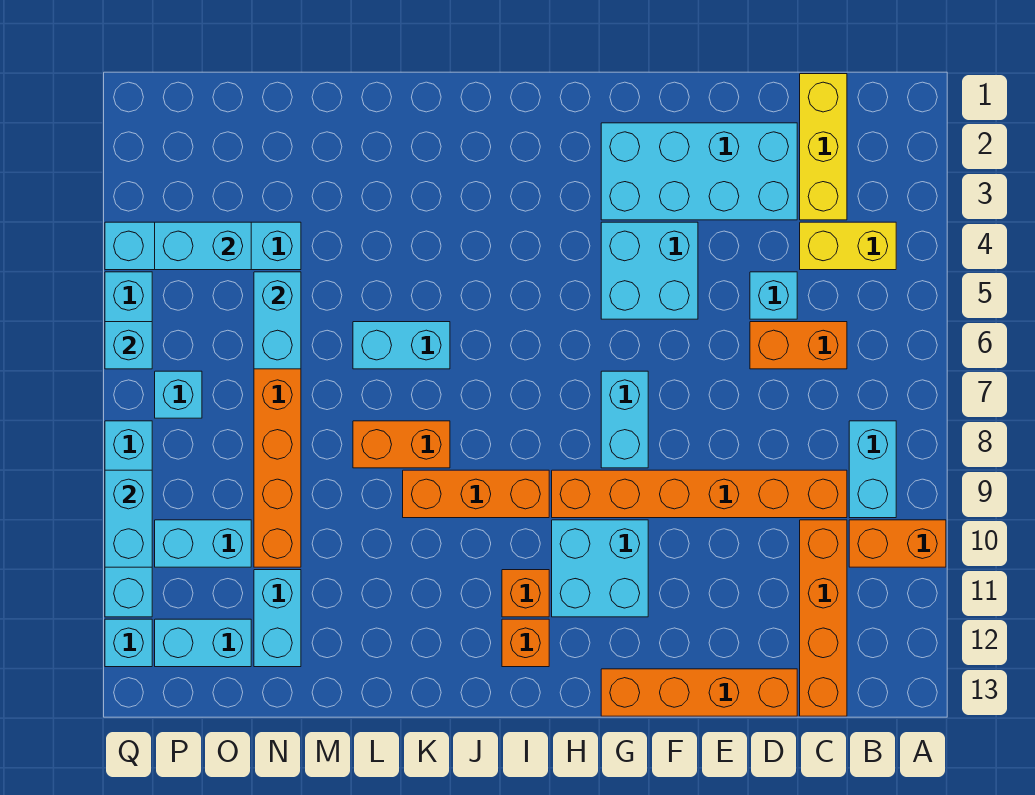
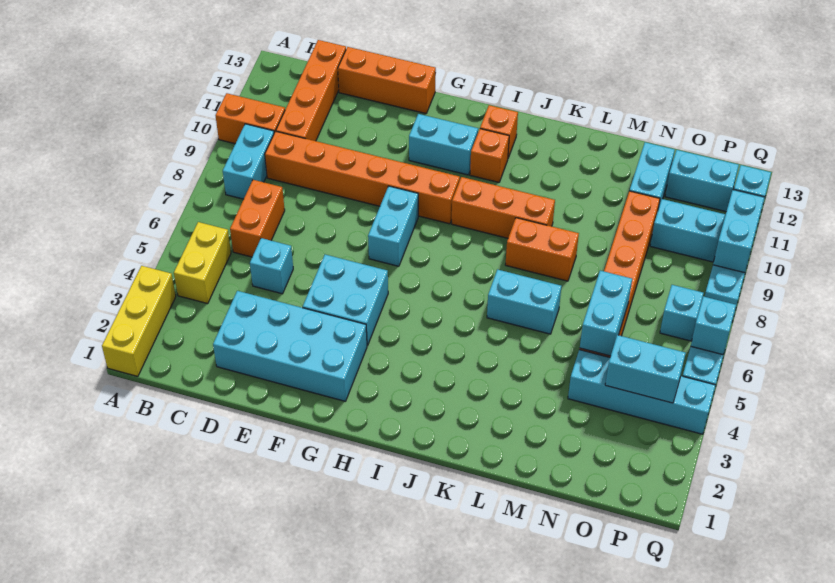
yellow 1x2 brick [800,222,896,270] -> yellow 1x2 brick turned to [174,222,231,304]
yellow 1x3 brick [800,74,847,220] -> yellow 1x3 brick moved to [102,266,176,376]
orange 1x2 brick [750,322,847,369] -> orange 1x2 brick turned to [230,180,285,257]
orange 1x4 brick [601,669,797,716] -> orange 1x3 brick [338,47,436,114]
cyan 2x2 brick [552,520,648,617] -> cyan 1x2 brick [409,114,478,175]

